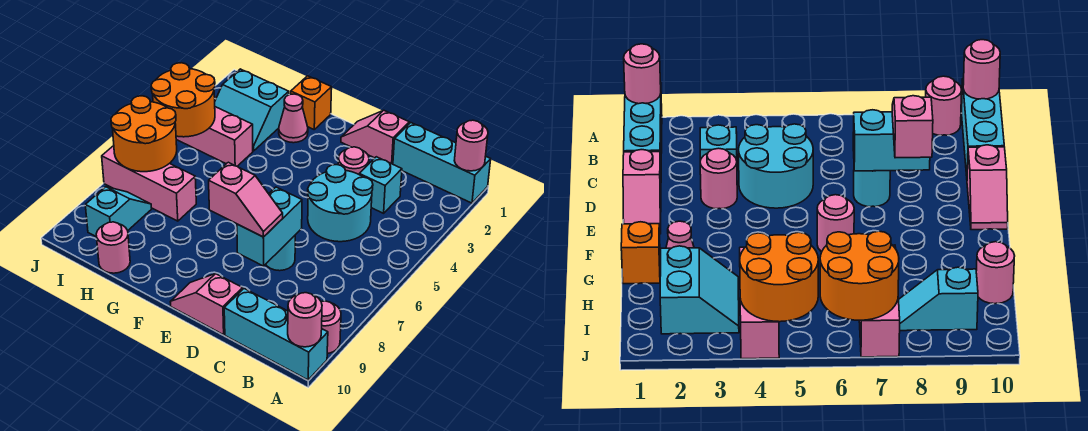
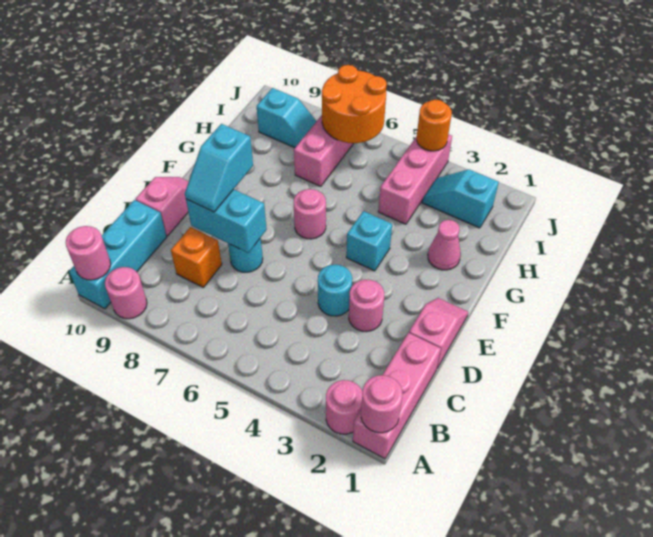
cyan 1x3 brick [393,123,491,203] -> pink 1x3 brick [353,333,441,459]
cyan 1x1 brick [359,157,402,213] -> cyan 1x1 brick moved to [346,211,392,271]
cyan 2x2 round brick [308,165,373,242] -> cyan 1x1 round brick [318,265,352,316]
pink 1x2 slope [209,162,283,237] -> cyan 1x2 slope [185,124,253,212]
orange 1x1 brick [291,76,332,129] -> orange 1x1 brick moved to [171,227,222,287]
cyan 2x2 slope [215,69,289,151] -> cyan 1x2 slope [422,169,499,228]
pink 1x1 round brick [96,222,130,273] -> pink 1x1 round brick moved to [326,380,362,434]
orange 2x2 round brick [151,63,215,137] -> orange 1x1 round brick [417,100,452,151]

